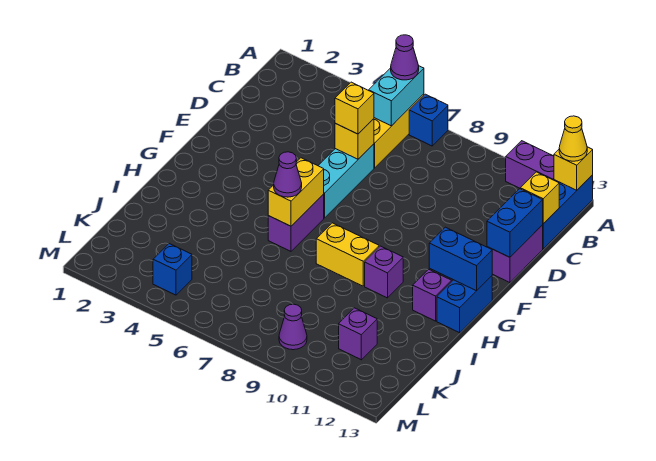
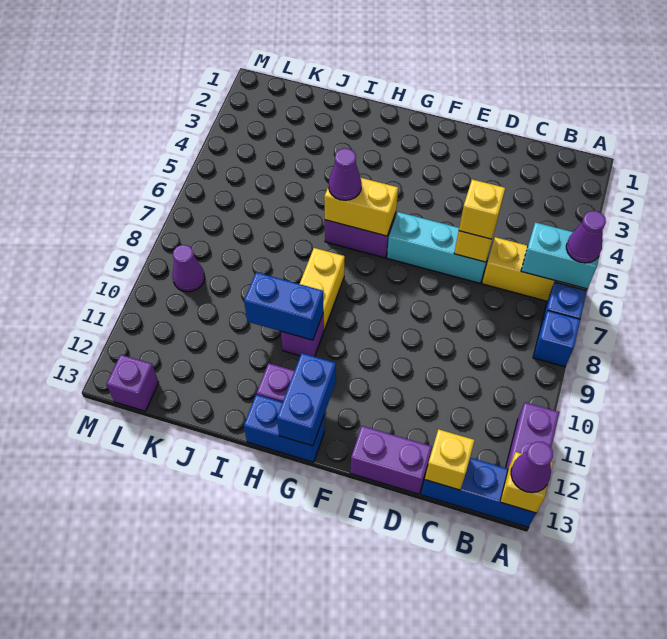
yellow 1x1 cone [559,116,587,161] -> purple 1x1 cone [511,442,553,493]
blue 1x2 brick [487,189,543,257] -> blue 1x2 brick moved to [244,272,323,340]
purple 1x1 brick [339,308,377,360] -> purple 1x1 brick moved to [106,355,159,411]
blue 1x1 brick [153,244,192,295] -> blue 1x1 brick moved to [533,311,580,367]

